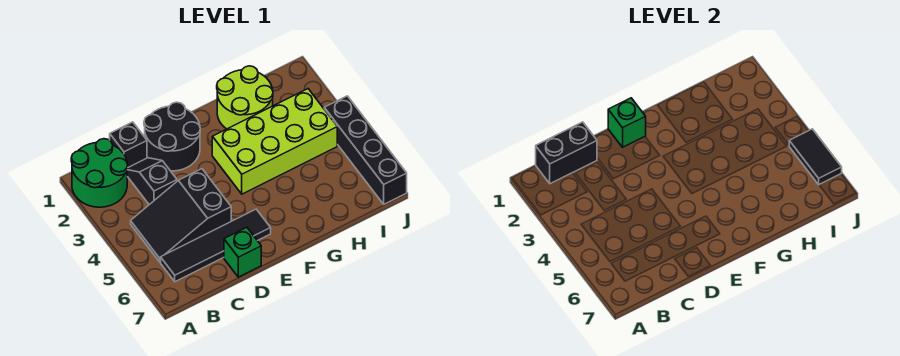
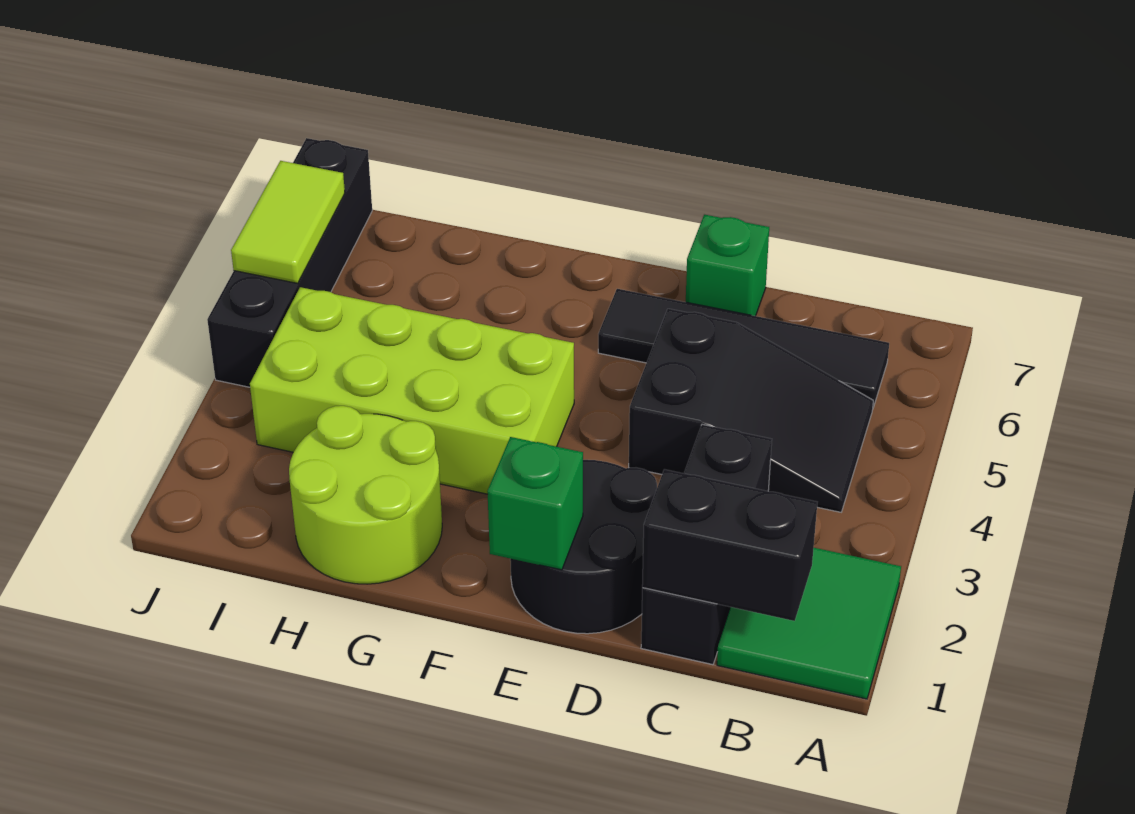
green 2x2 round brick [71,139,128,207] -> green 2x2 tile [717,548,901,699]
black 1x2 tile [789,129,842,185] -> lime 1x2 tile [231,161,345,283]

